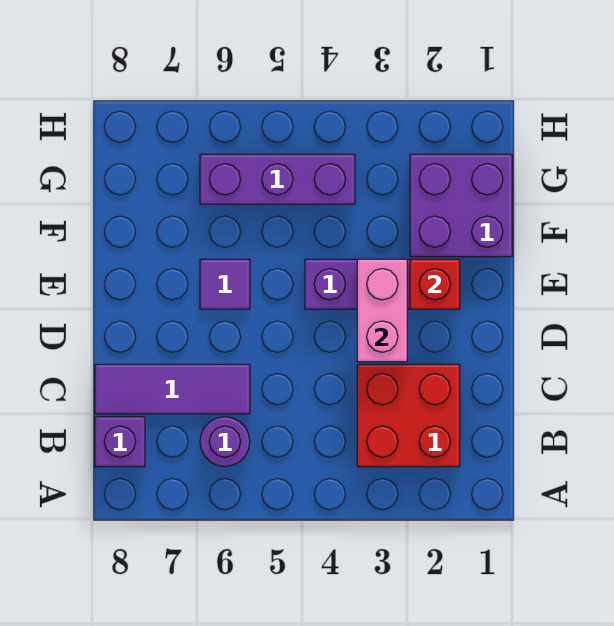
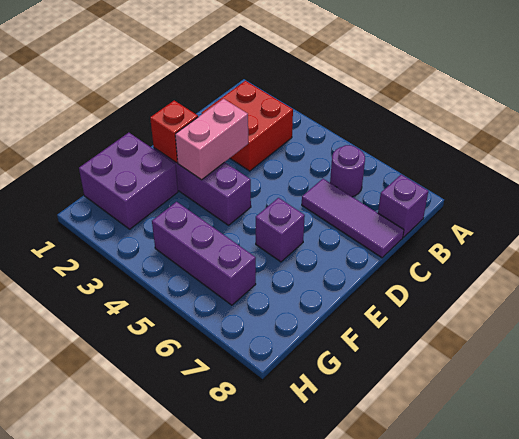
purple 1x1 tile [200,259,250,309] -> purple 1x1 brick [256,198,305,262]

